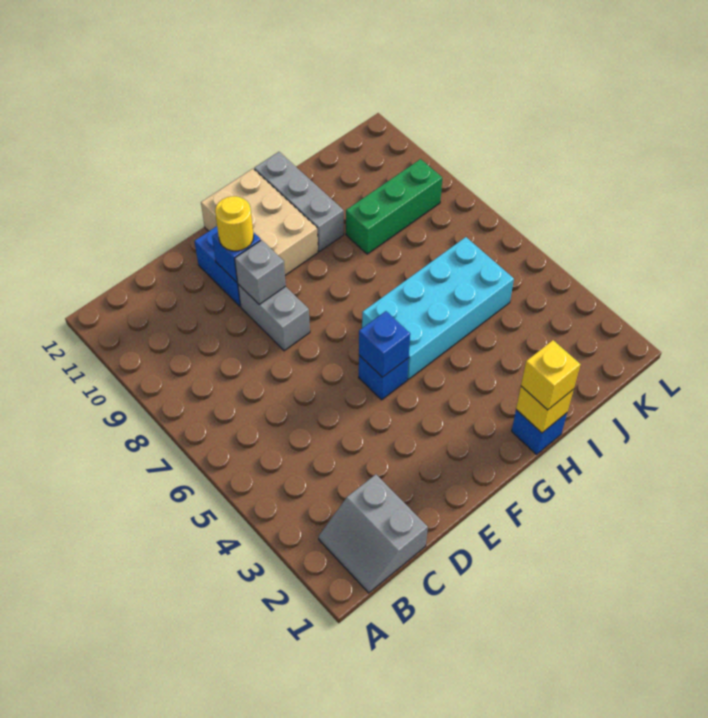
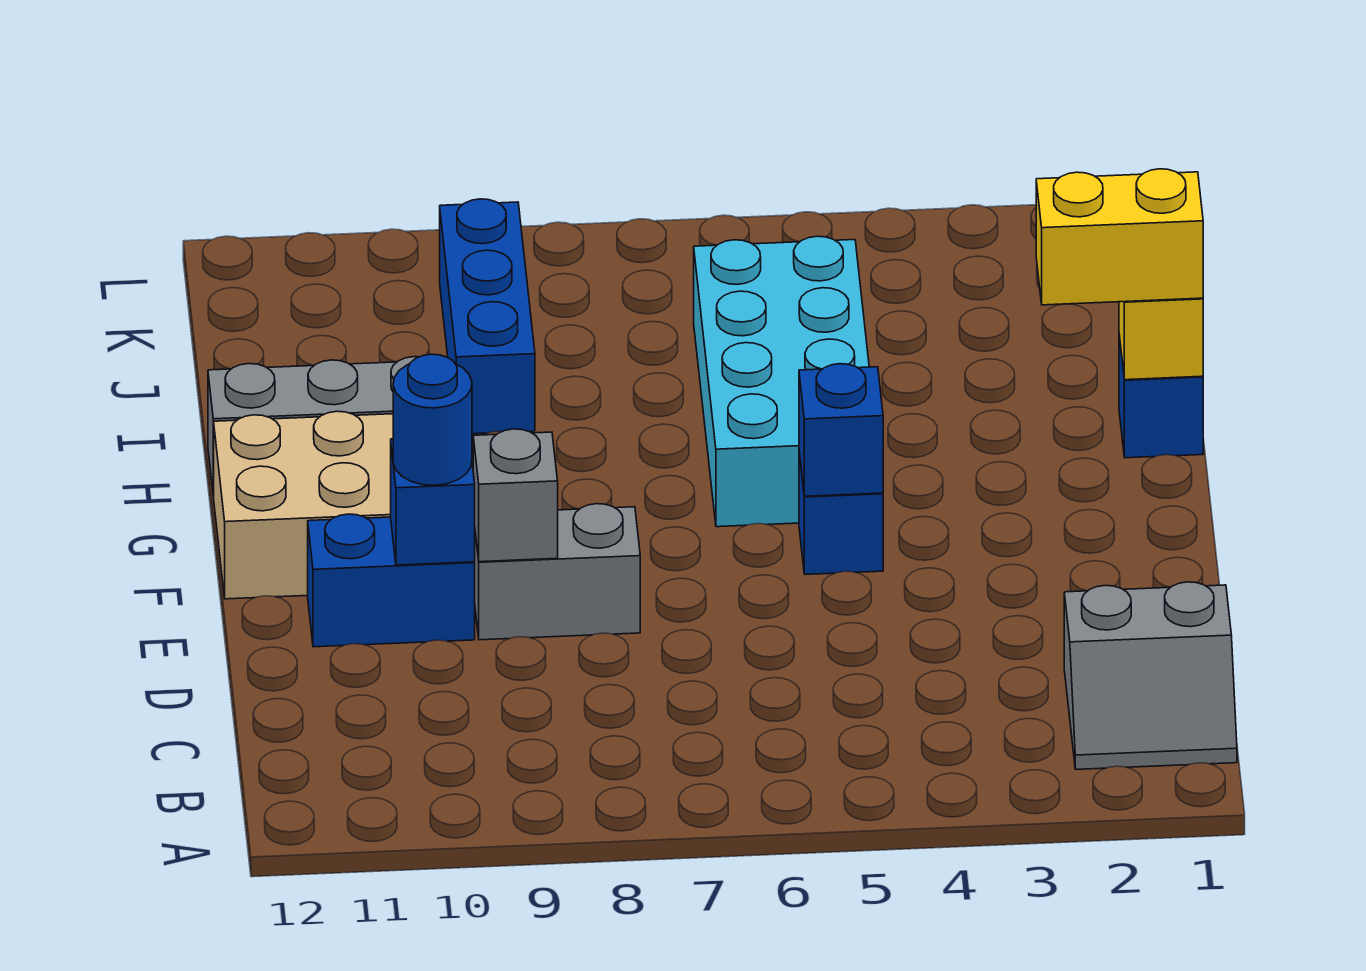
yellow 1x1 round brick [215,196,254,251] -> blue 1x1 round brick [393,354,472,485]
yellow 1x1 brick [521,340,580,410] -> yellow 1x2 brick [1036,169,1203,305]
green 1x3 brick [346,159,442,254] -> blue 1x3 brick [440,199,535,434]

